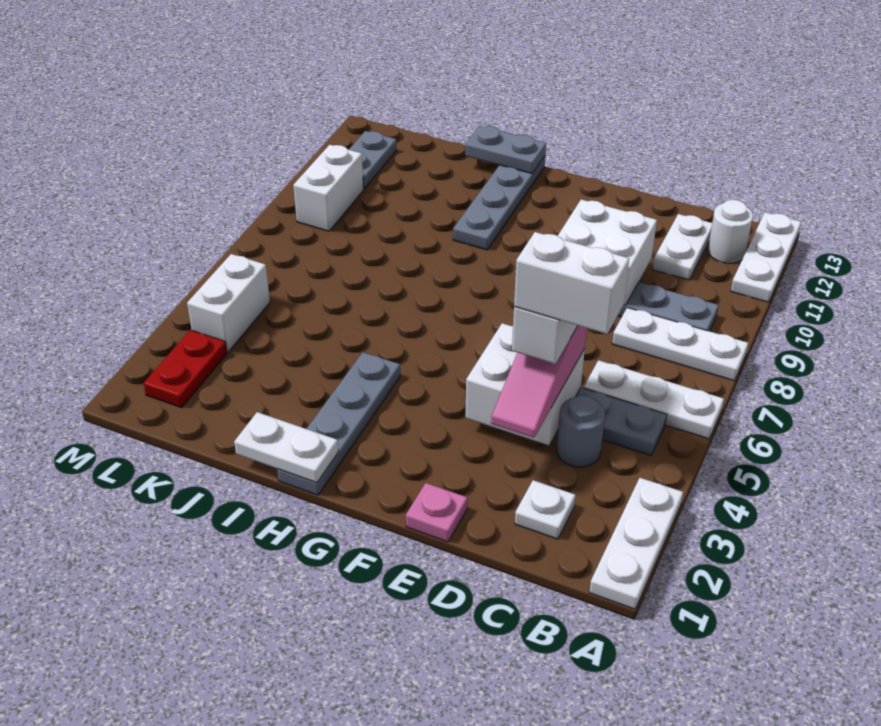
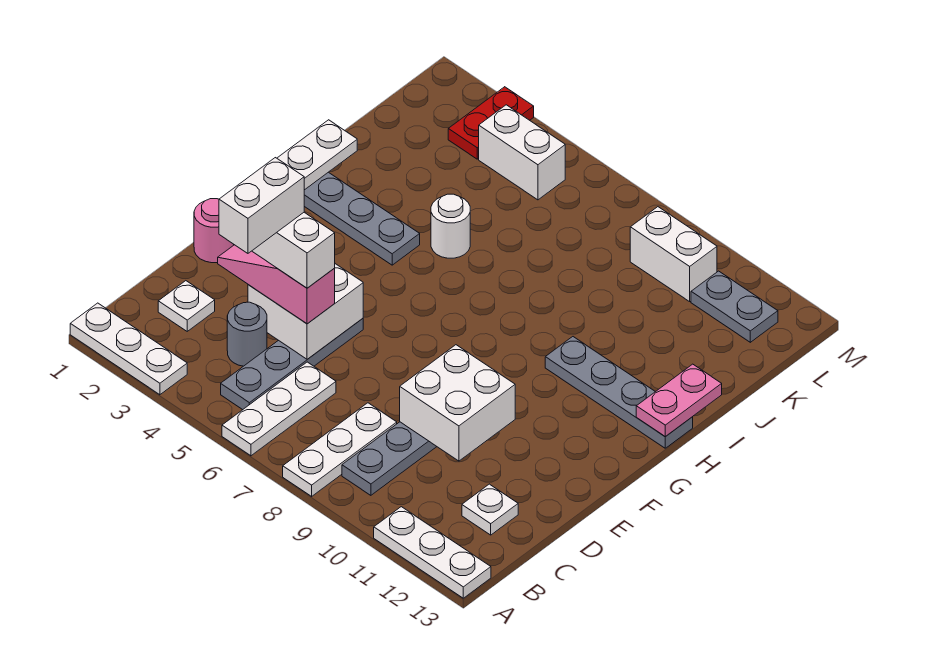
white 1x1 round brick [708,200,753,263] -> white 1x1 round brick moved to [431,194,470,258]
white 1x2 plate [653,214,712,280] -> white 1x1 plate [462,484,518,535]
pink 1x1 plate [406,483,467,542] -> pink 1x1 round brick [194,199,234,263]
grey 1x2 plate [465,126,546,173] -> pink 1x2 plate [636,364,722,437]
red 1x2 plate [143,330,227,408] -> red 1x2 plate turned to [448,87,534,159]

